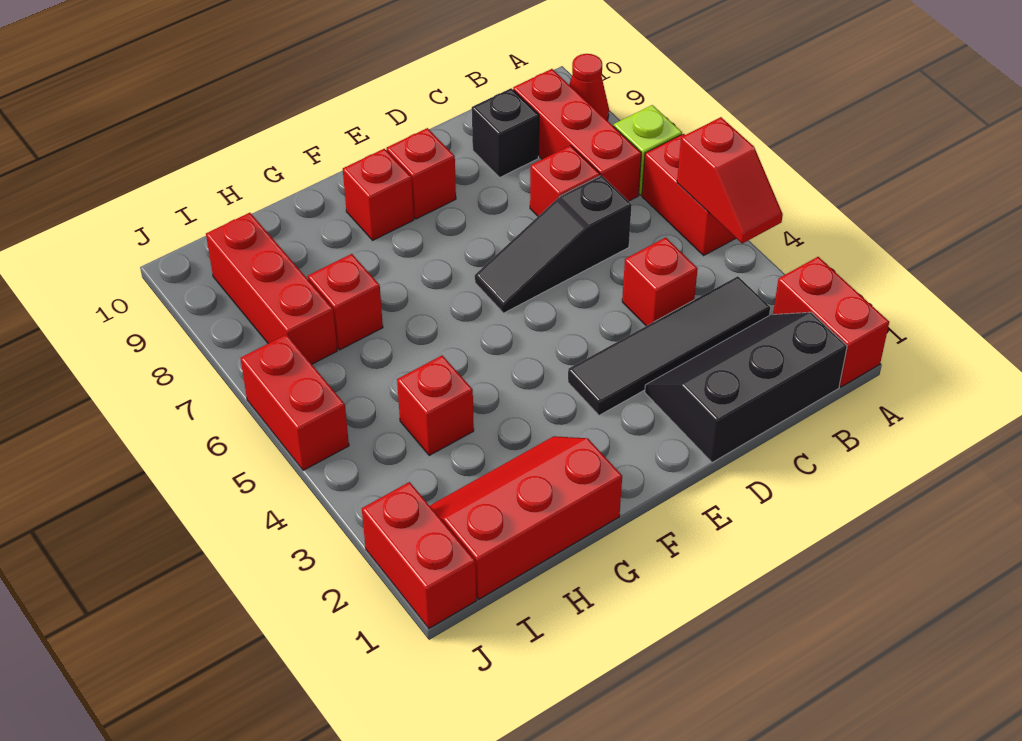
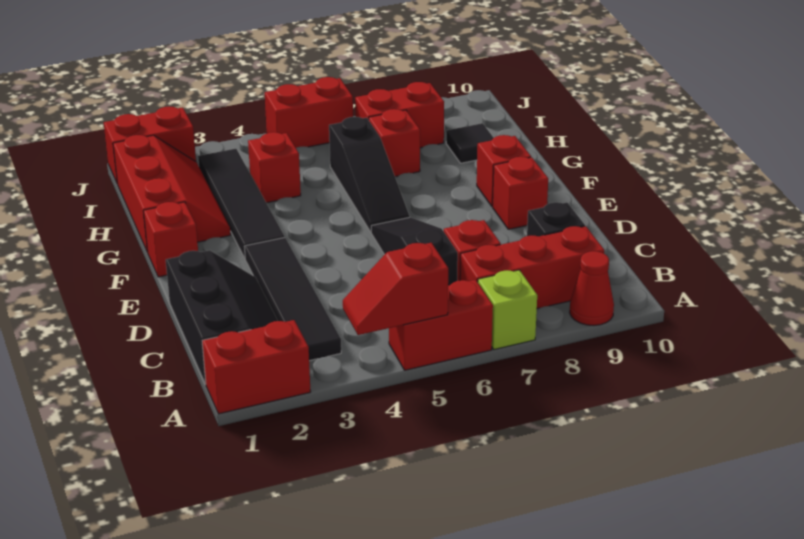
red 1x1 brick [622,237,698,326] -> red 1x1 brick moved to [143,202,198,277]
none -> black 1x4 tile [198,149,285,258]
none -> black 1x3 slope [329,117,410,232]
none -> black 1x1 tile [446,123,494,163]
red 1x3 brick [206,213,337,364] -> red 1x2 brick [355,82,444,148]

